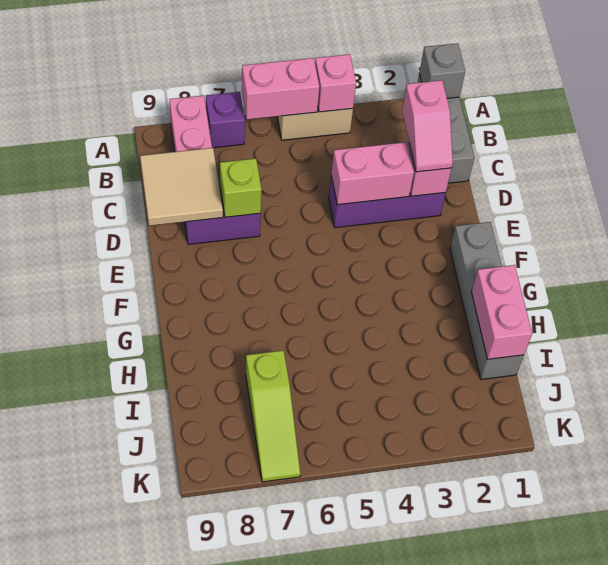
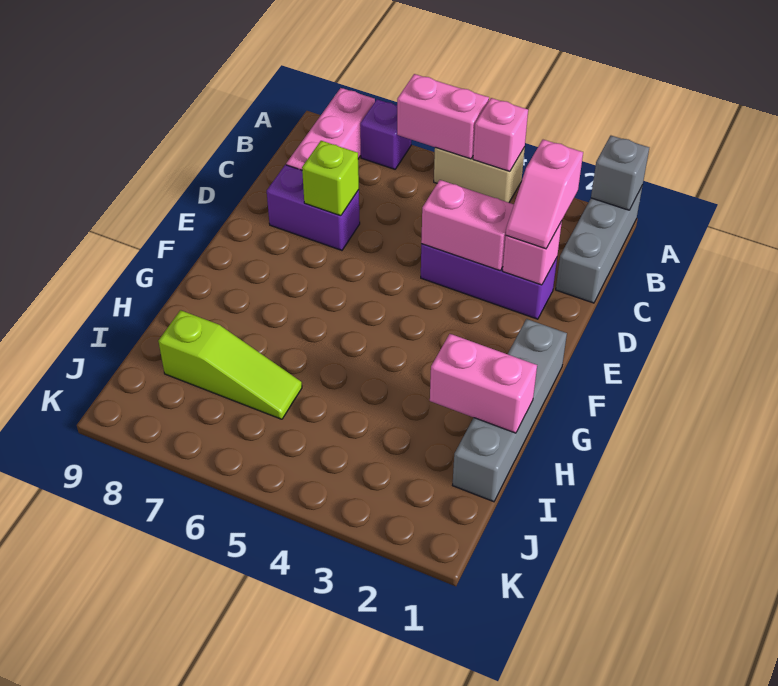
tan 2x2 tile [140,148,223,226] -> none
pink 1x2 brick [471,265,532,359] -> pink 1x2 brick turned to [430,334,537,433]
lime 1x3 slope [246,350,300,482] -> lime 1x3 slope turned to [158,310,302,419]

